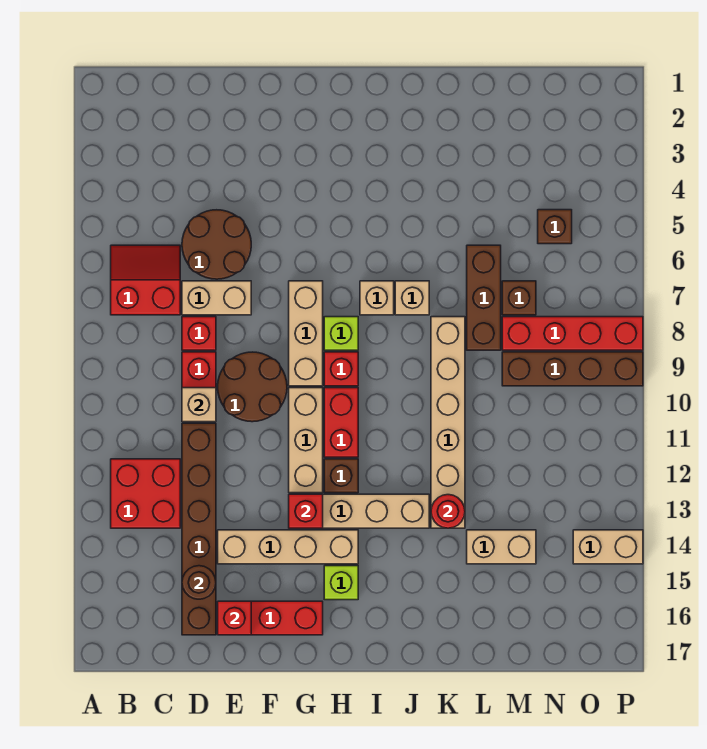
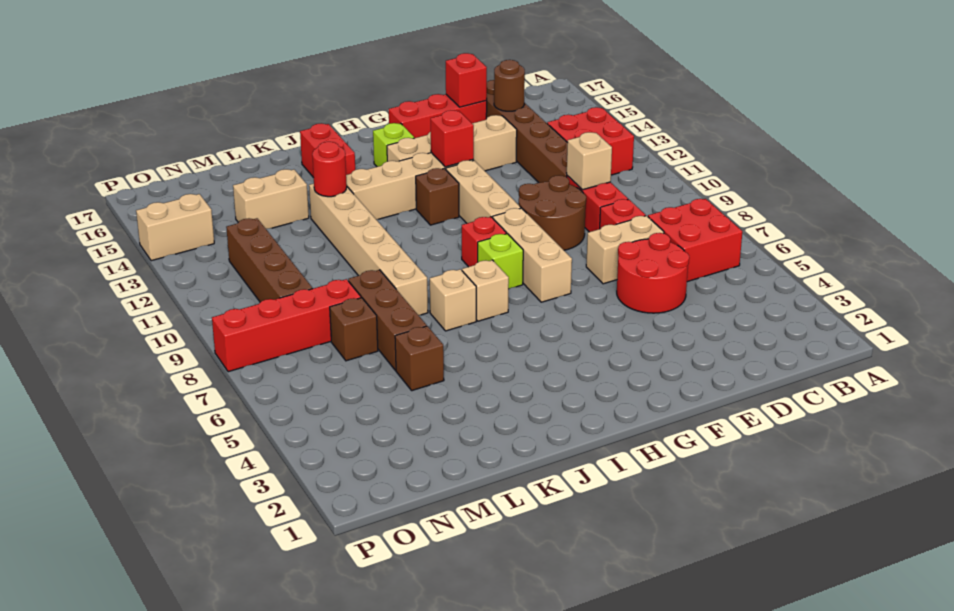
red 2x2 slope [111,245,180,315] -> red 2x2 brick [648,199,742,282]
brown 2x2 round brick [182,210,251,279] -> red 2x2 round brick [617,233,689,313]
red 1x2 brick [324,388,358,457] -> red 1x2 brick moved to [300,123,355,178]
brown 1x4 brick [502,352,643,386] -> brown 1x4 brick turned to [226,218,313,302]
brown 1x1 brick [538,210,572,244] -> brown 1x1 brick moved to [395,326,444,391]

